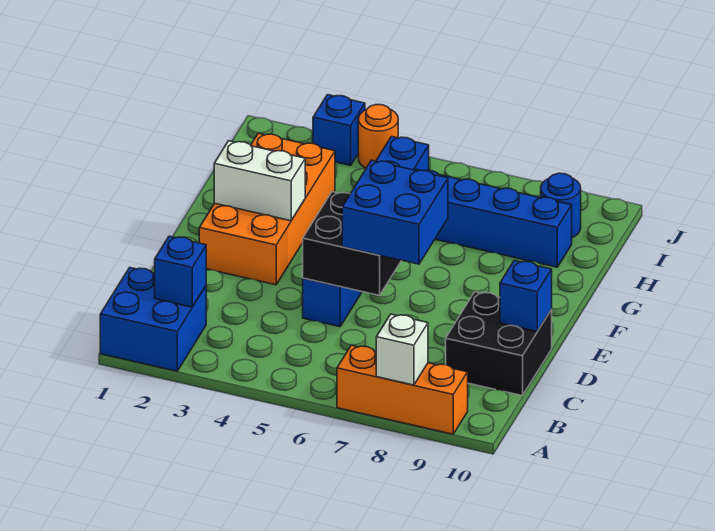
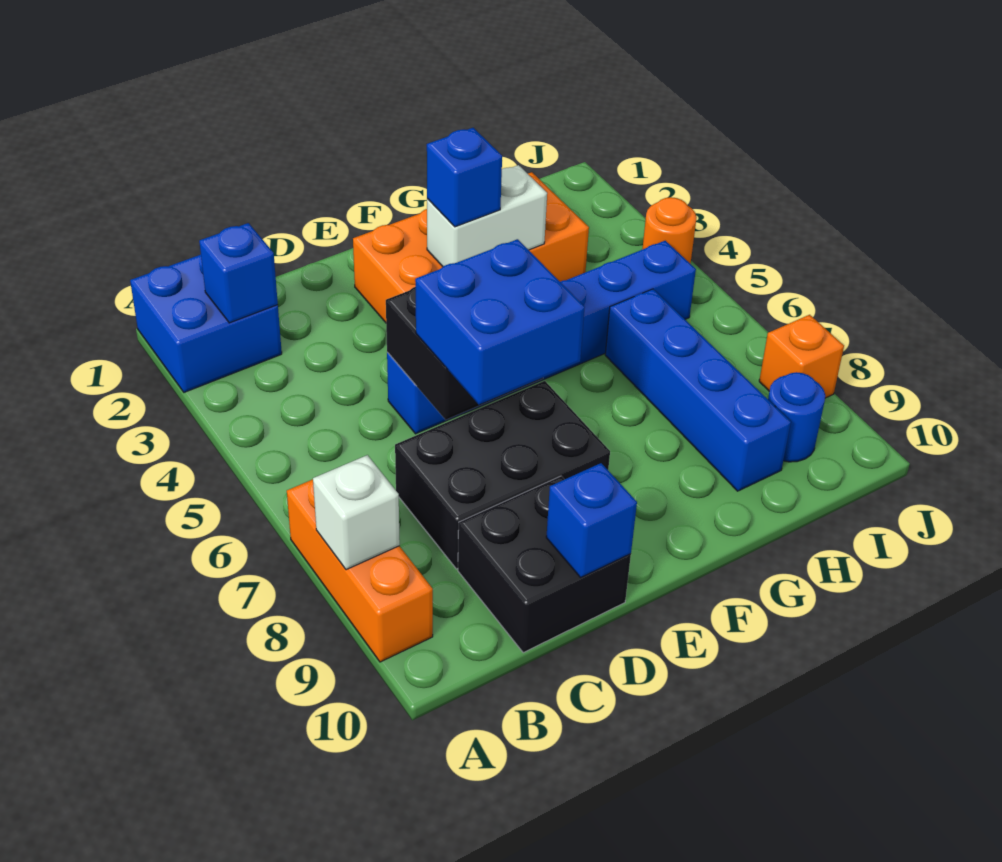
none -> black 2x3 brick [395,381,610,569]
white 1x2 brick [214,141,305,221] -> white 1x2 brick turned to [427,165,547,267]
blue 1x1 brick [313,95,365,166] -> blue 1x1 brick moved to [427,128,502,227]
none -> orange 1x1 brick [759,315,844,398]

